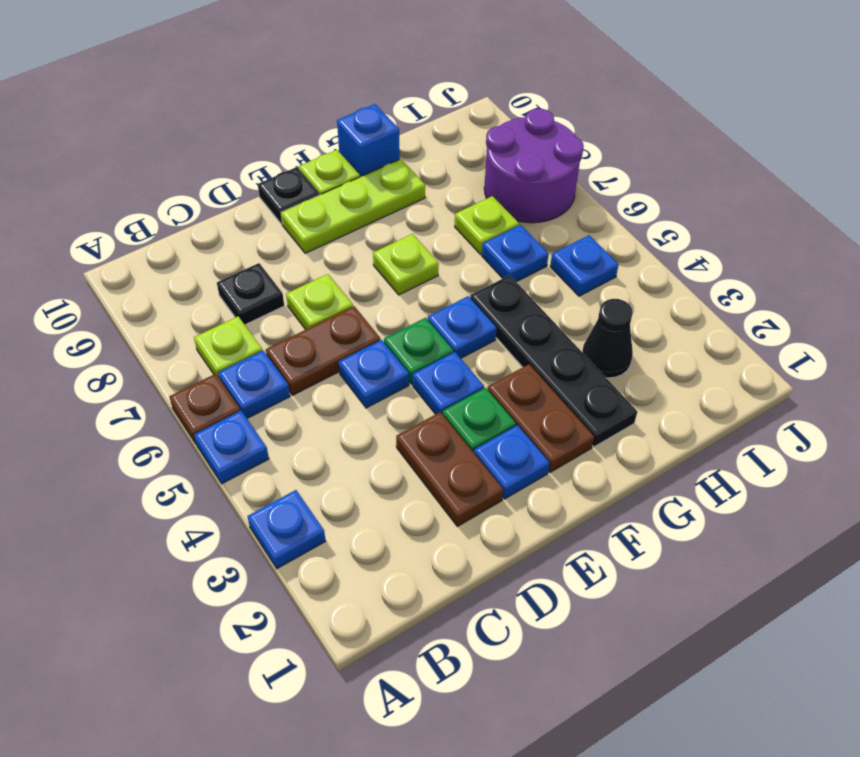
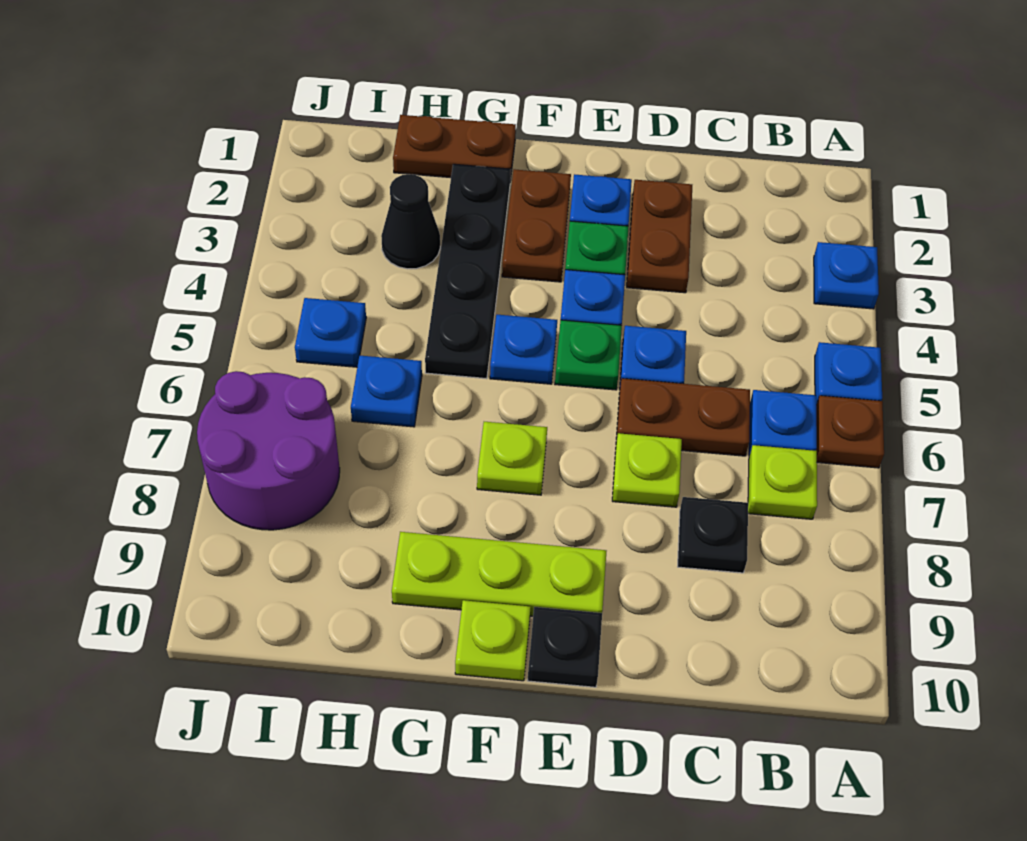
none -> brown 1x2 plate [393,115,516,180]
blue 1x1 brick [337,104,400,177] -> none
lime 1x1 plate [455,196,519,254] -> none

